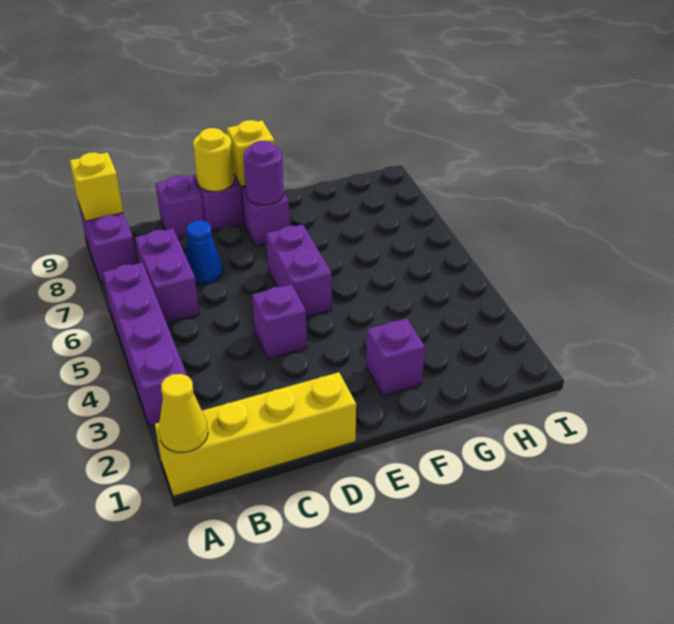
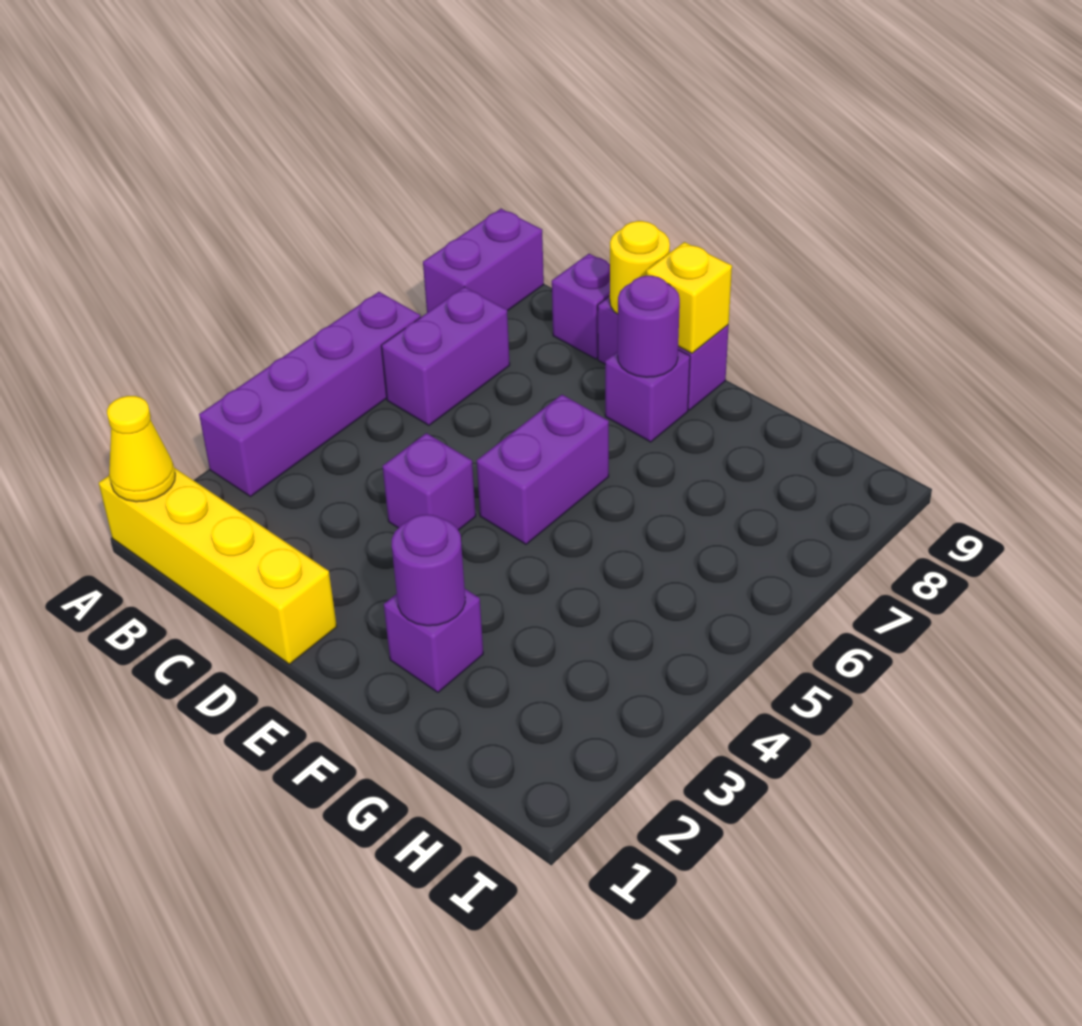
yellow 1x1 brick [70,152,123,221] -> none
blue 1x1 cone [185,220,223,285] -> none
none -> purple 1x1 round brick [392,515,465,626]

